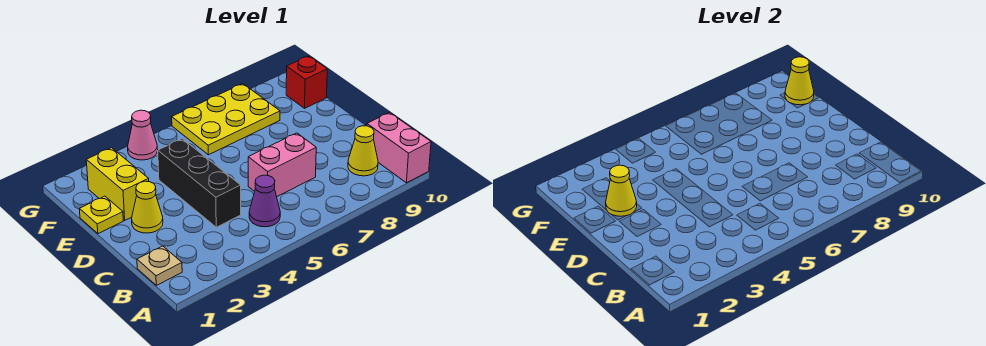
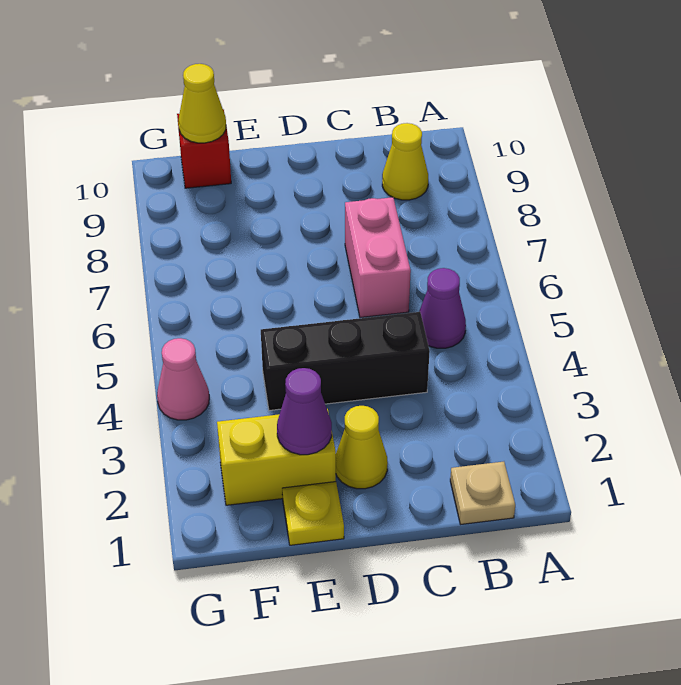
pink 1x2 brick [367,112,431,183] -> none
yellow 1x1 cone [606,165,637,216] -> purple 1x1 cone [277,368,332,455]
yellow 2x3 plate [172,84,280,155] -> none

